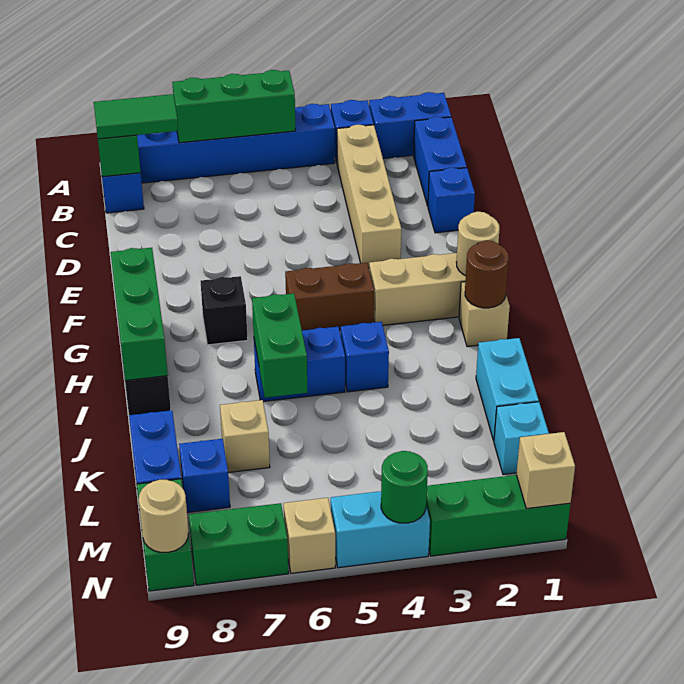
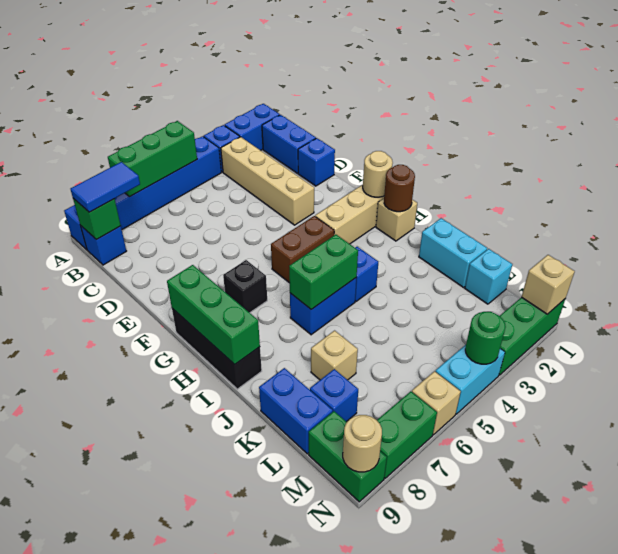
green 1x2 tile [94,94,178,139] -> blue 1x2 tile [71,162,140,212]
green 1x2 brick [252,294,307,398] -> green 1x2 brick turned to [289,235,358,309]

